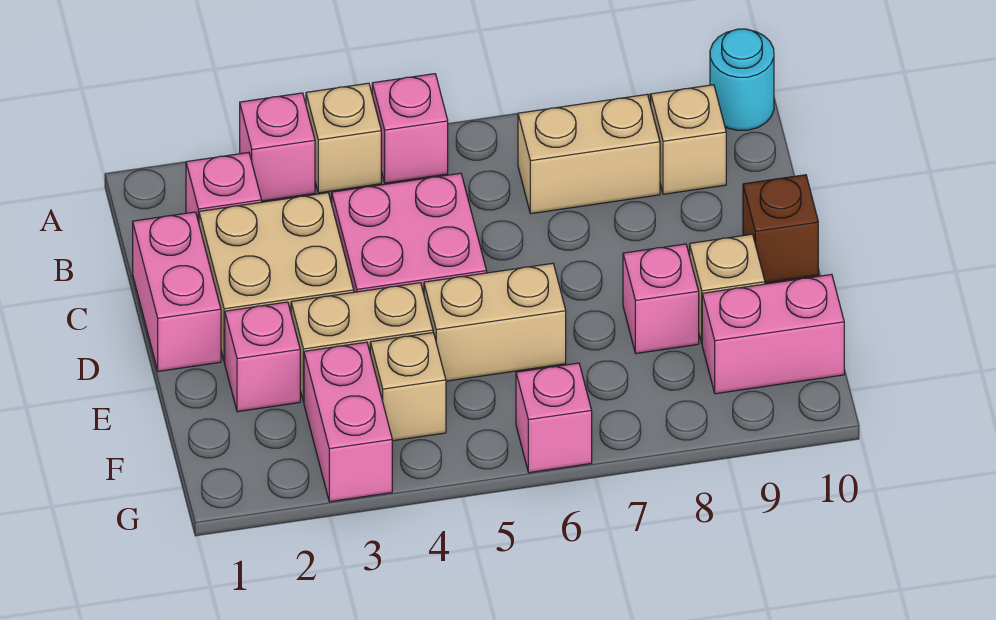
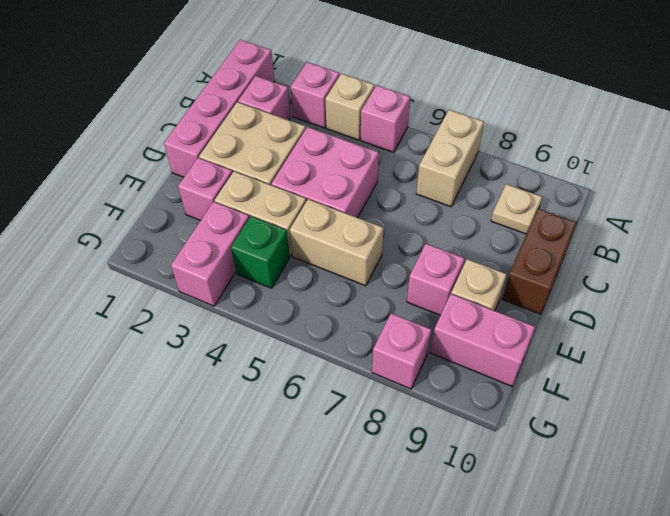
cyan 1x1 round brick [710,29,774,131] -> none
tan 1x2 brick [518,94,660,214] -> tan 1x2 brick turned to [416,110,484,207]
tan 1x1 brick [651,85,726,194] -> tan 1x1 plate [491,184,542,234]
pink 1x2 brick [133,212,221,371] -> pink 1x4 brick [164,40,275,177]
brown 1x1 brick [743,175,818,283] -> brown 1x2 brick [502,209,577,314]
tan 1x1 brick [370,333,446,441] -> green 1x1 brick [231,216,290,288]
pink 1x1 brick [516,363,592,473] -> pink 1x1 brick moved to [372,313,431,389]

